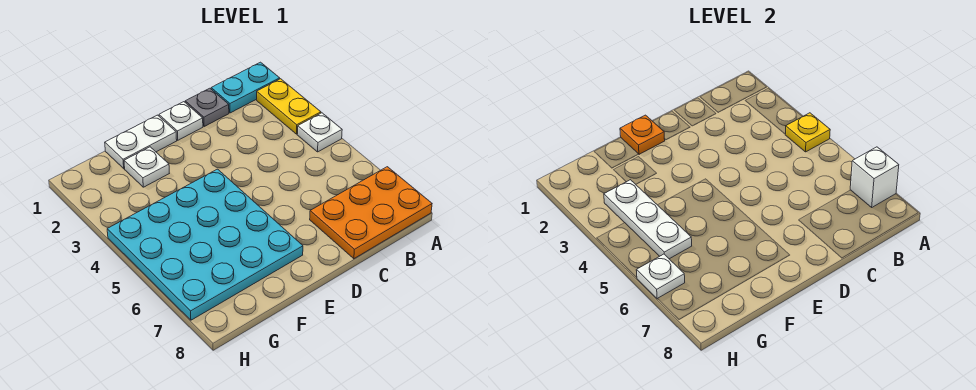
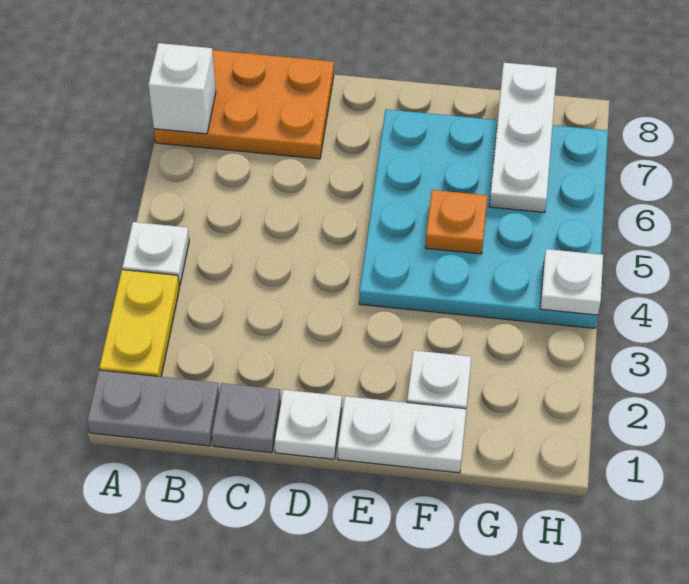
cyan 1x2 plate [211,62,280,113] -> grey 1x2 plate [87,370,219,446]
yellow 1x1 plate [785,113,830,152] -> none
orange 1x1 plate [620,115,665,154] -> orange 1x1 plate moved to [425,190,487,254]
white 1x3 plate [604,180,692,259] -> white 1x3 plate moved to [489,63,557,212]
white 1x1 plate [636,254,685,299] -> white 1x1 plate moved to [540,249,603,315]

